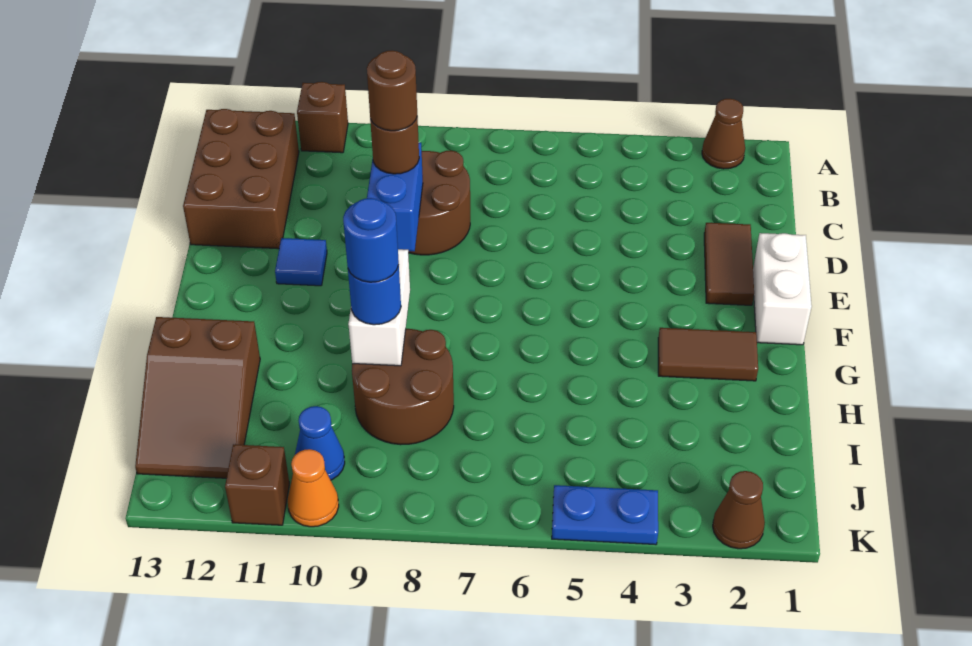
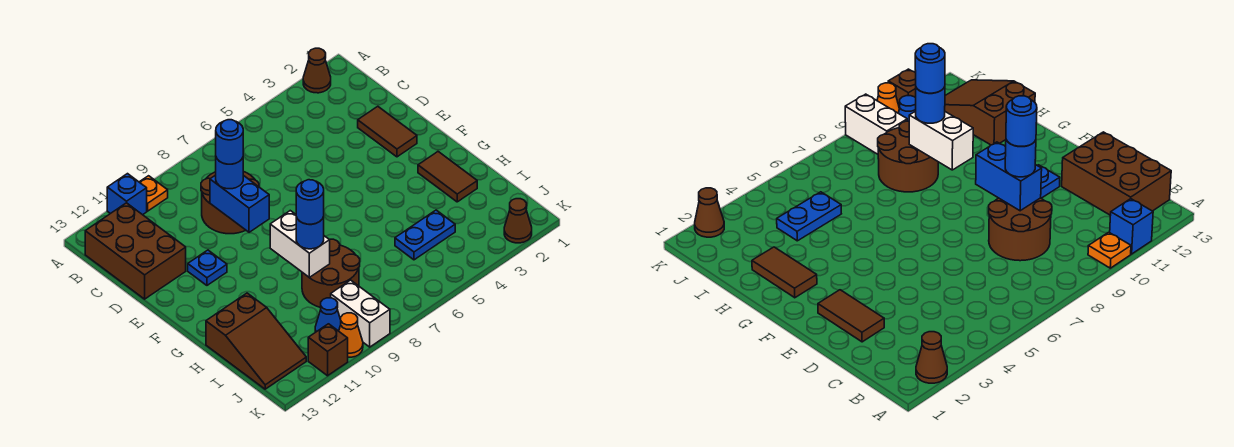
none -> orange 1x1 plate [140,176,168,211]
brown 1x1 brick [297,82,348,153] -> blue 1x1 brick [107,174,147,215]
brown 1x1 round brick [370,117,419,174] -> blue 1x1 round brick [216,158,243,189]
brown 1x1 round brick [367,51,417,131] -> blue 1x1 round brick [216,120,243,164]
white 1x2 brick [753,233,812,345] -> white 1x2 brick moved to [331,280,390,347]
blue 1x1 tile [275,238,327,286] -> blue 1x1 plate [188,250,227,285]
brown 1x2 tile [658,328,758,381] -> brown 1x2 tile turned to [418,152,477,202]
blue 1x2 plate [552,485,658,545] -> blue 1x2 plate moved to [395,210,455,260]

